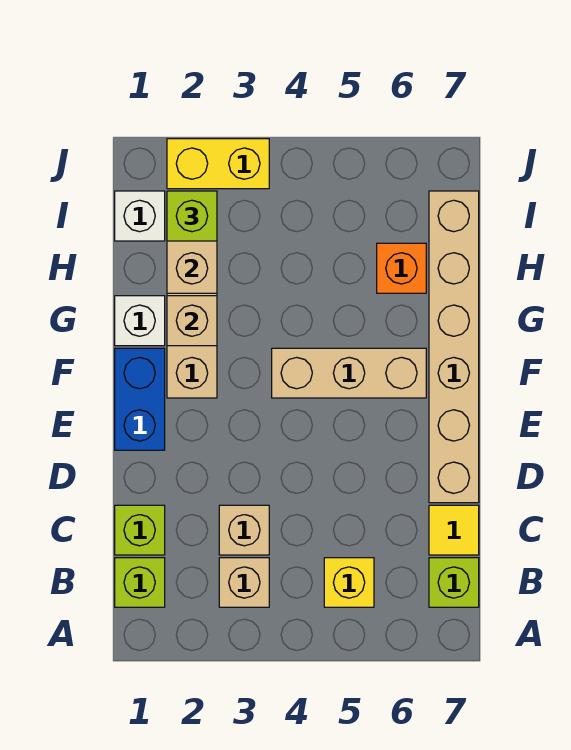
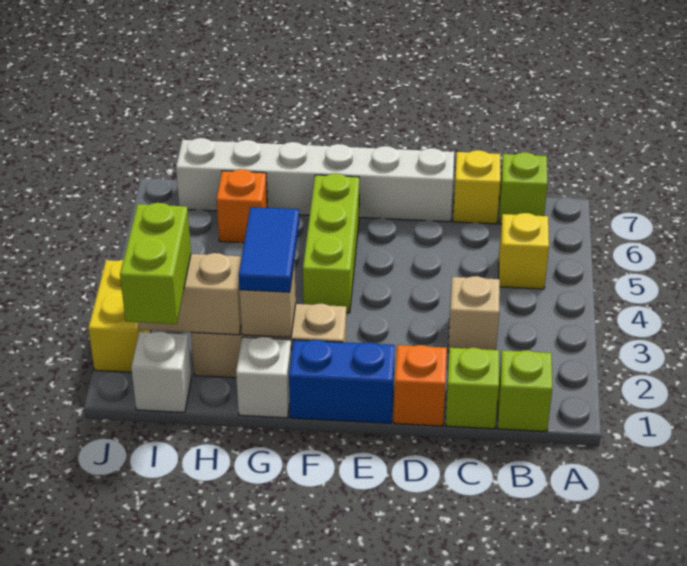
tan 1x1 brick [219,558,269,607] -> none
yellow 1x1 tile [429,505,479,555] -> yellow 1x1 brick [453,150,500,224]
none -> orange 1x1 brick [394,345,447,426]
tan 1x6 brick [429,191,479,503] -> white 1x6 brick [176,138,454,222]
tan 1x3 brick [272,348,426,398] -> lime 1x3 brick [303,173,359,313]
none -> blue 1x2 tile [239,207,299,292]
lime 1x1 brick [167,191,217,241] -> lime 1x2 brick [120,203,191,324]

